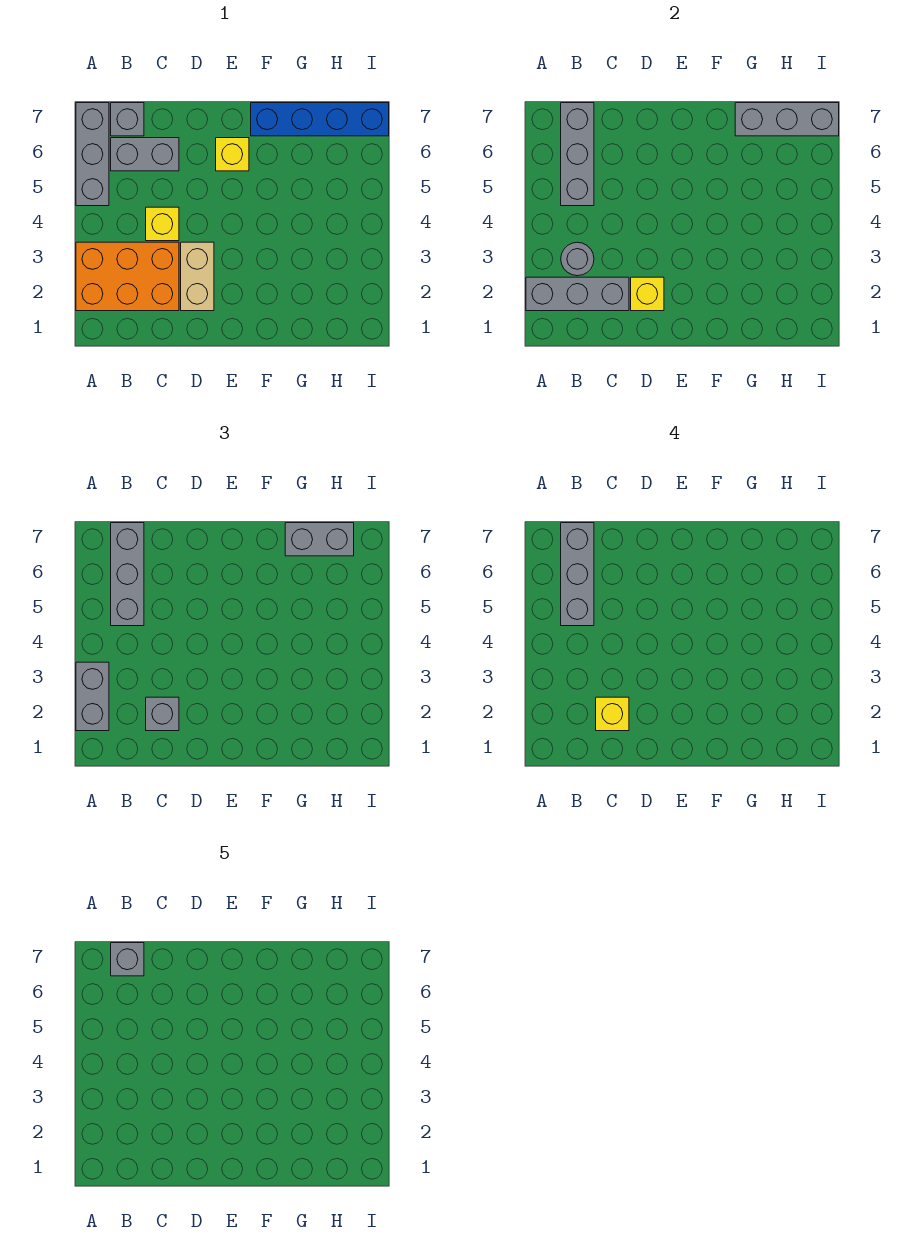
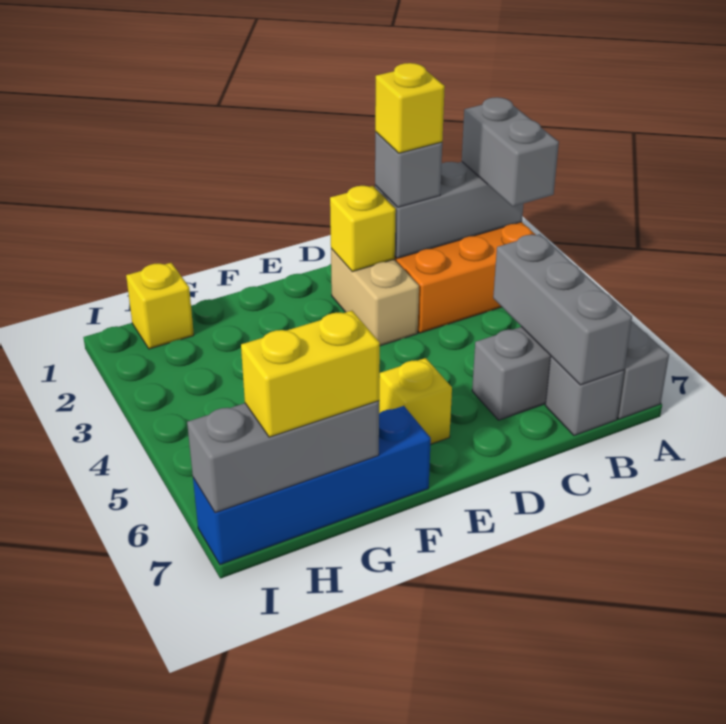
grey 1x1 round brick [561,242,594,276] -> none
grey 1x3 brick [111,523,144,626] -> none
grey 1x3 brick [561,523,594,626] -> none
grey 1x1 brick [111,943,144,976] -> none
yellow 1x1 brick [146,207,179,241] -> yellow 1x1 brick moved to [126,263,194,349]
grey 1x2 brick [285,523,354,556] -> yellow 1x2 brick [241,311,380,437]

